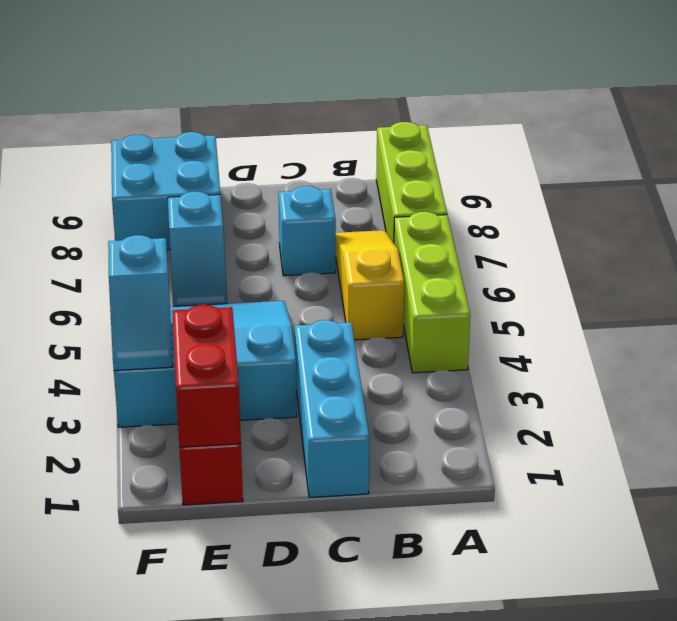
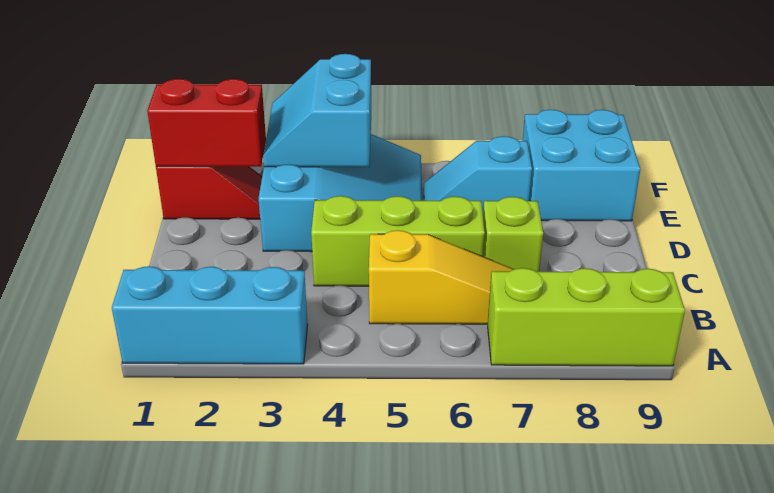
lime 1x3 brick [394,212,470,373] -> lime 1x3 brick moved to [311,196,485,286]
cyan 1x3 brick [295,320,369,498] -> cyan 1x3 brick moved to [112,266,308,364]
cyan 1x1 brick [278,186,336,276] -> lime 1x1 brick [483,197,543,272]
cyan 1x2 slope [108,235,173,370] -> cyan 2x2 slope [263,54,371,167]

